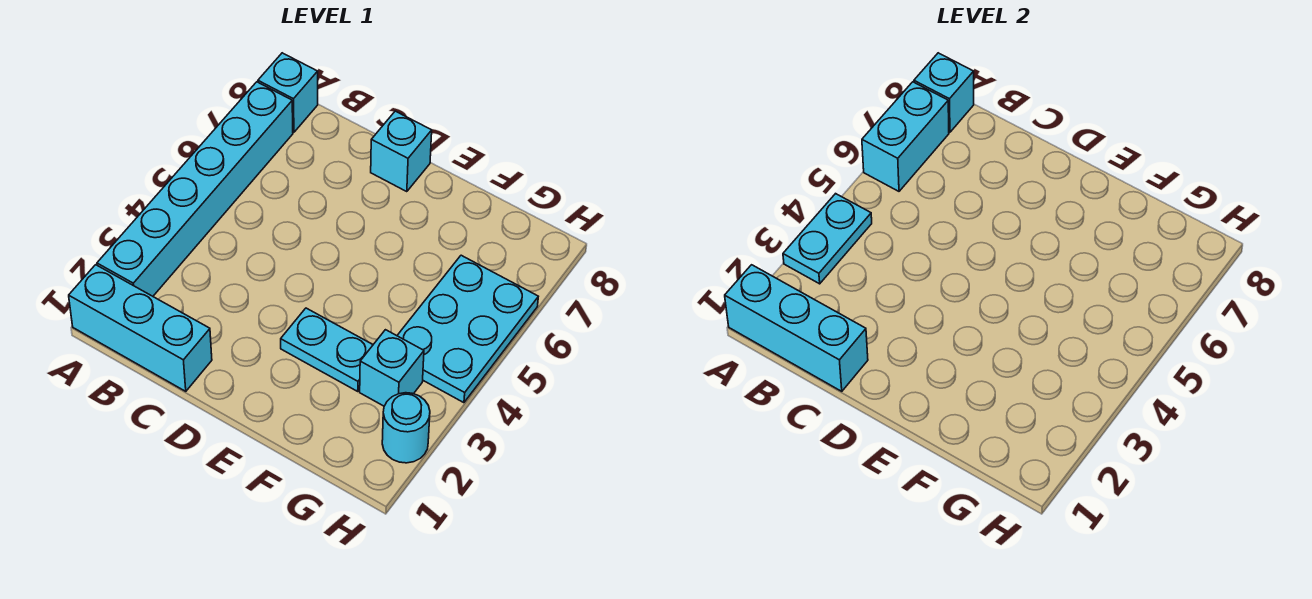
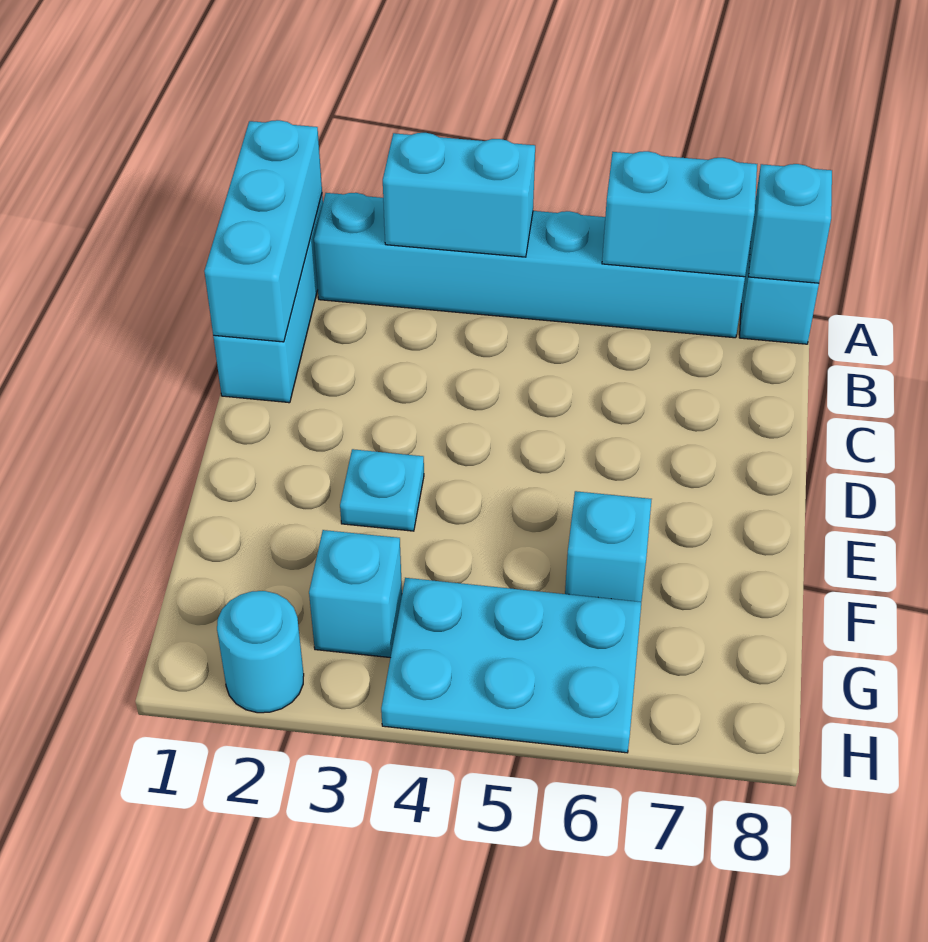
cyan 1x2 plate [783,194,872,284] -> cyan 1x2 brick [383,133,535,257]
cyan 1x1 brick [371,111,432,192] -> cyan 1x1 brick moved to [565,491,652,602]
cyan 1x2 plate [281,308,373,391] -> cyan 1x1 plate [340,449,424,531]

